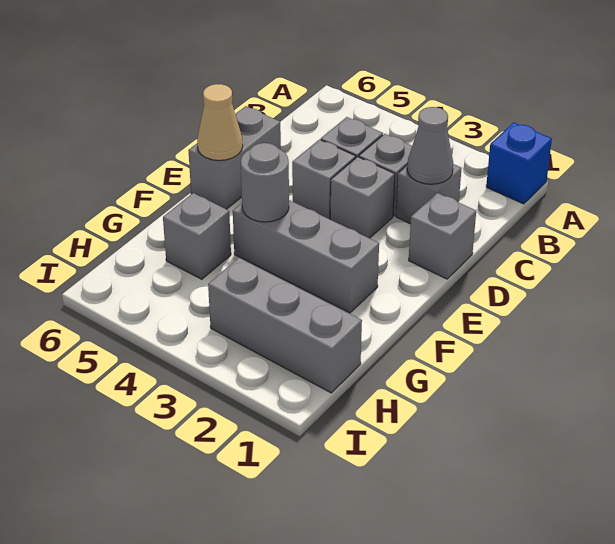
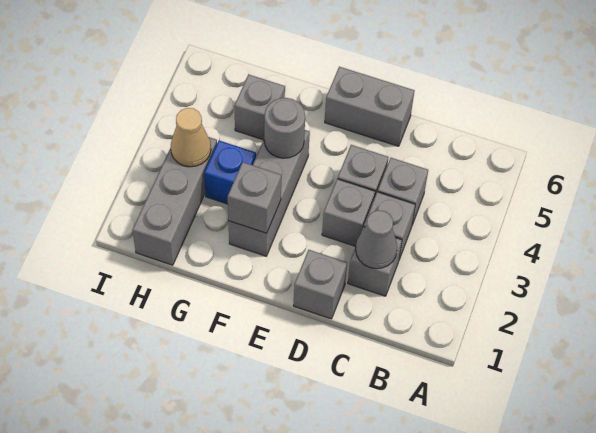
blue 1x1 brick [486,122,552,204] -> blue 1x1 brick moved to [204,140,256,204]
tan 1x1 cone [197,84,243,160] -> tan 1x1 cone moved to [171,108,211,167]
none -> grey 1x1 brick [228,162,281,233]

